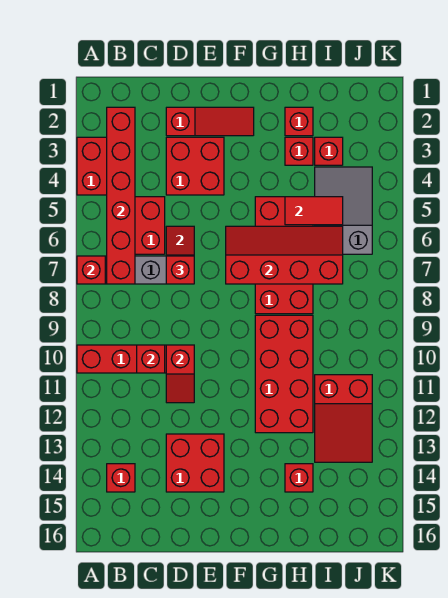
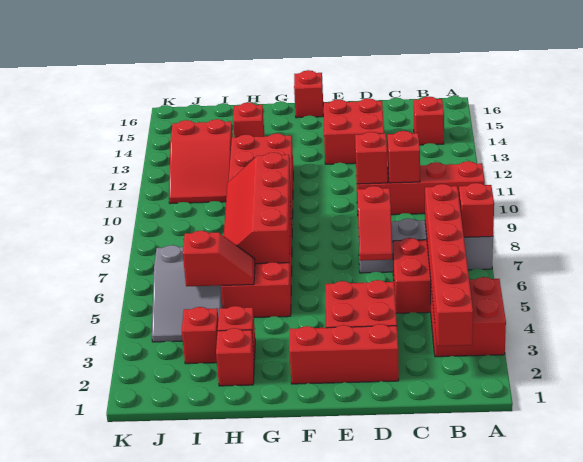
red 1x3 slope [166,107,254,136] -> red 1x3 brick [289,324,399,384]
red 1x1 brick [166,256,194,284] -> red 1x1 brick moved to [294,70,323,118]
red 2x4 slope [226,226,343,284] -> red 2x4 slope turned to [224,152,291,264]
red 1x2 tile [285,197,343,225] -> red 1x2 slope [183,231,255,286]
red 2x3 slope [315,375,372,462] -> red 2x3 slope turned to [169,119,233,204]

